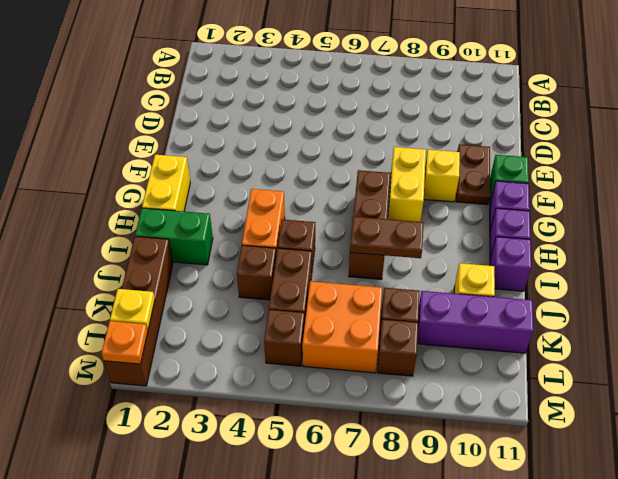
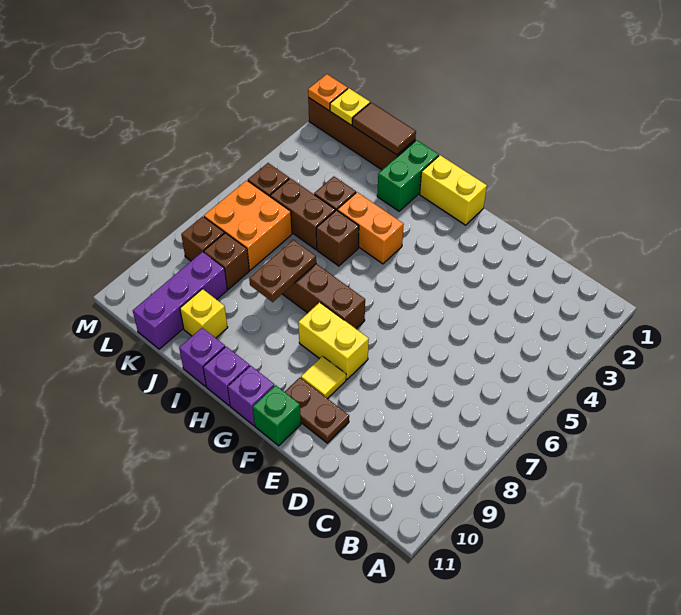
yellow 1x1 brick [424,150,460,202] -> yellow 1x1 tile [301,356,346,399]
none -> brown 1x2 tile [352,103,416,155]

